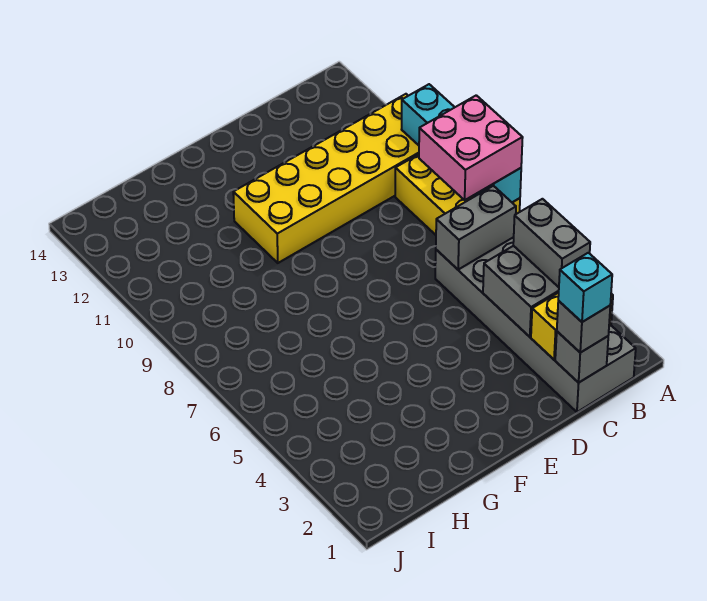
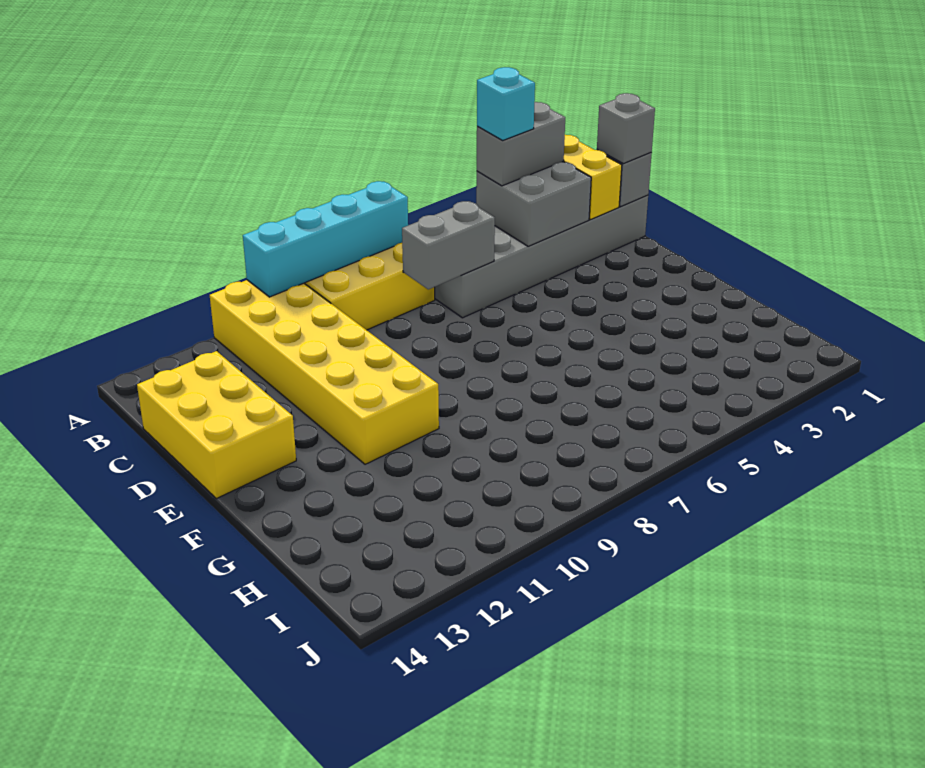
pink 2x2 brick [419,95,523,200] -> none
grey 1x2 brick [436,186,516,270] -> grey 1x2 brick turned to [402,201,495,289]
cyan 1x1 brick [558,253,612,322] -> cyan 1x1 brick moved to [477,67,535,140]
none -> yellow 2x3 brick [137,351,296,499]

